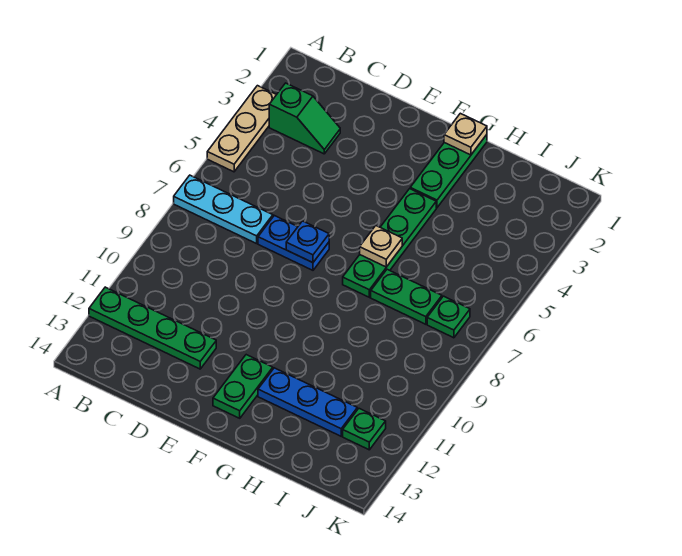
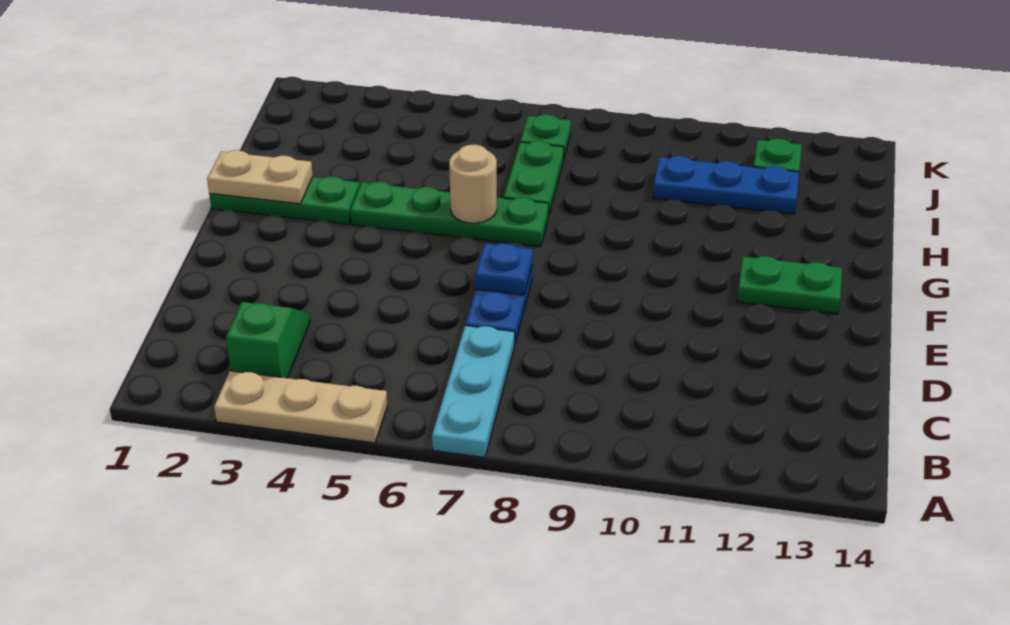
green 1x4 plate [89,287,216,369] -> none
tan 1x1 plate [444,113,487,155] -> tan 1x2 plate [207,150,313,204]
tan 1x1 plate [360,226,402,267] -> tan 1x1 round brick [449,145,497,223]
blue 1x3 plate [258,368,357,436] -> blue 1x3 plate turned to [653,156,799,214]

